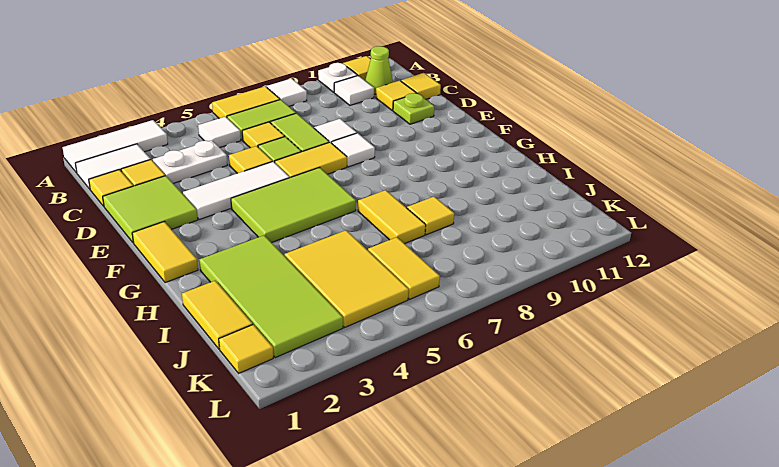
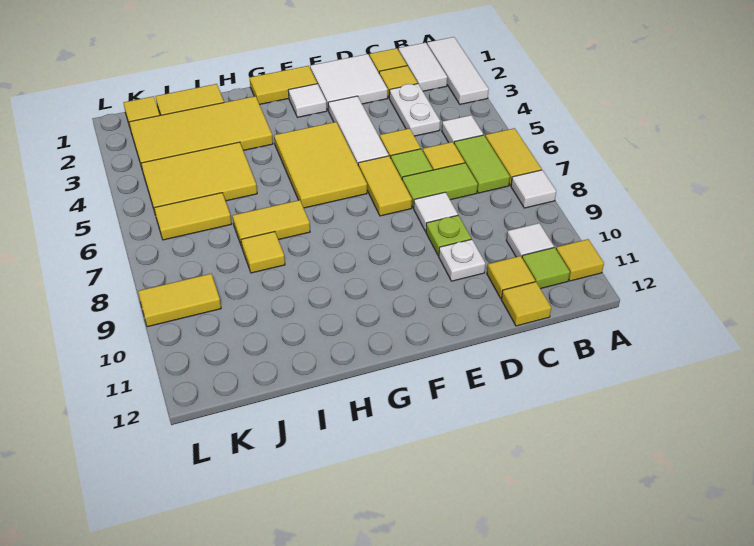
white 1x1 plate [318,63,358,92] -> white 1x1 plate moved to [439,239,485,281]
lime 1x1 cone [365,46,393,94] -> lime 1x1 tile [522,247,570,289]
lime 2x2 tile [103,176,198,243] -> white 2x2 tile [310,54,388,111]
lime 1x1 plate [393,93,434,124] -> lime 1x1 plate moved to [426,215,471,256]
white 1x1 tile [332,133,375,167] -> white 1x1 tile moved to [288,84,327,117]
lime 2x3 tile [231,168,356,243] -> yellow 2x3 tile [274,122,367,208]
lime 2x4 tile [199,235,343,358] -> yellow 2x4 tile [129,96,273,168]
none -> yellow 1x2 tile [138,274,221,327]

